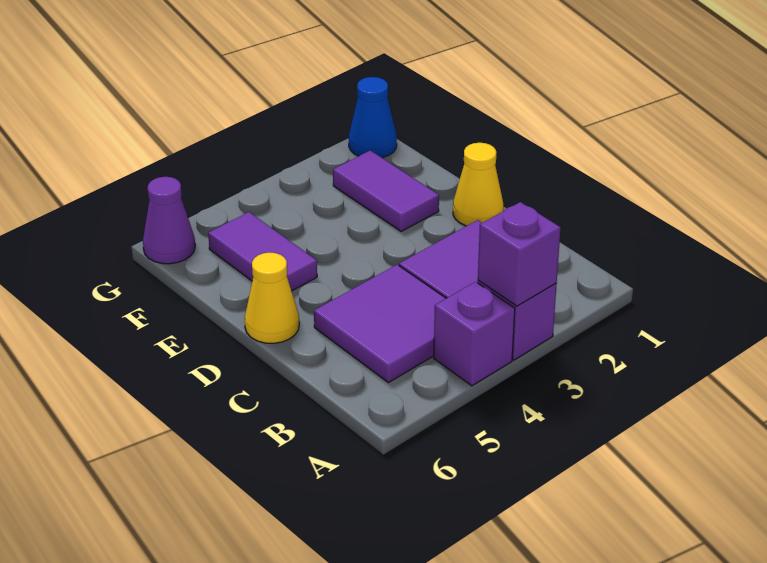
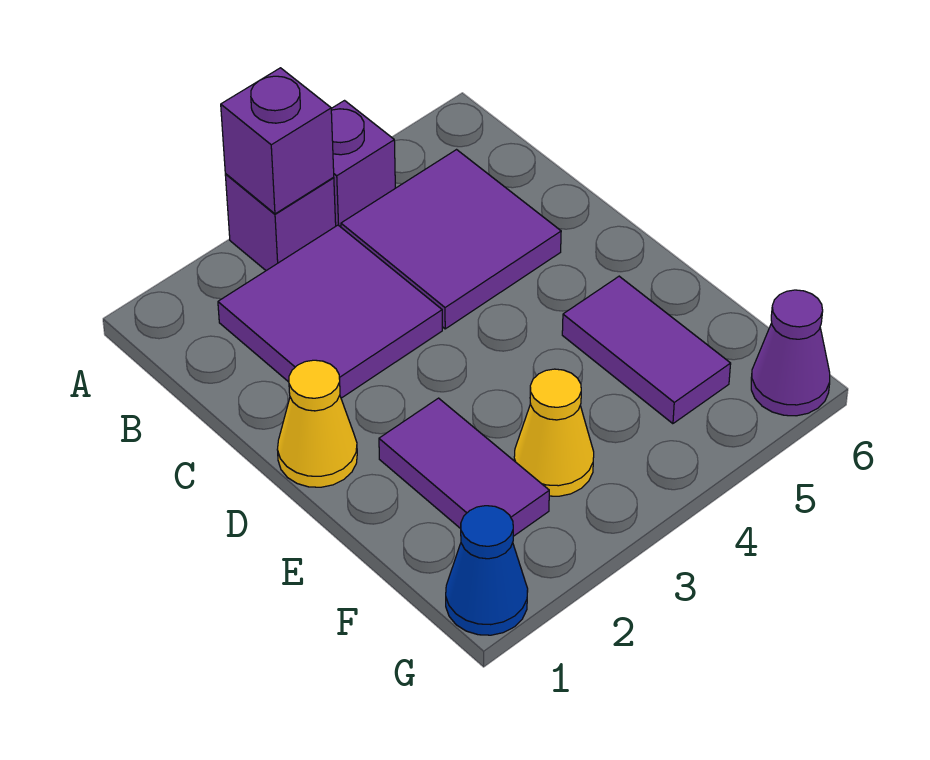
yellow 1x1 cone [245,252,299,343] -> yellow 1x1 cone moved to [514,369,594,496]

